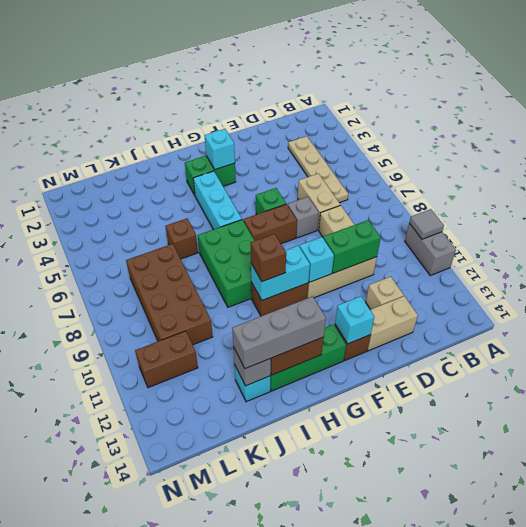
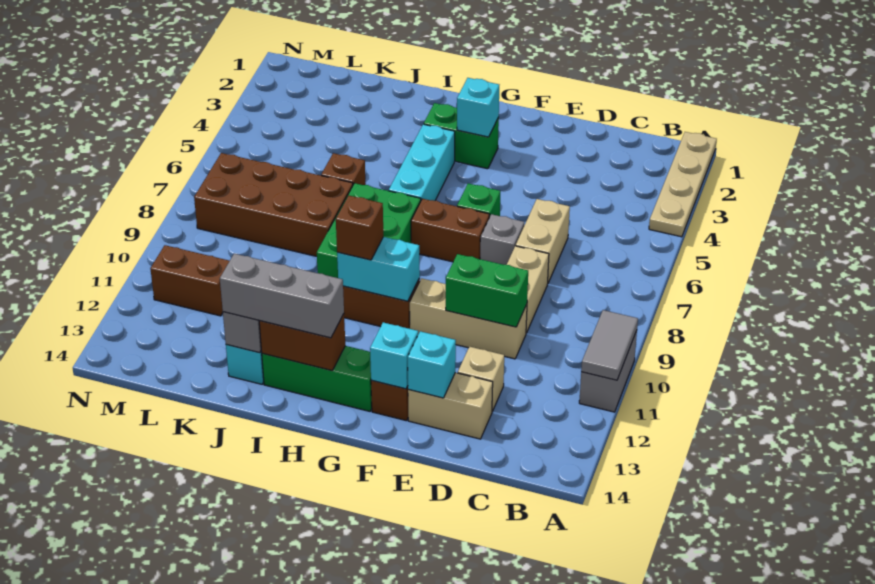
grey 1x1 tile [409,209,444,239] -> grey 1x2 tile [581,310,638,380]
tan 1x4 plate [288,136,348,203] -> tan 1x4 plate moved to [649,132,717,237]
cyan 1x1 brick [300,237,334,282] -> cyan 1x1 brick moved to [408,331,456,398]
brown 2x4 brick [126,244,213,345] -> brown 2x4 brick turned to [194,153,353,256]

